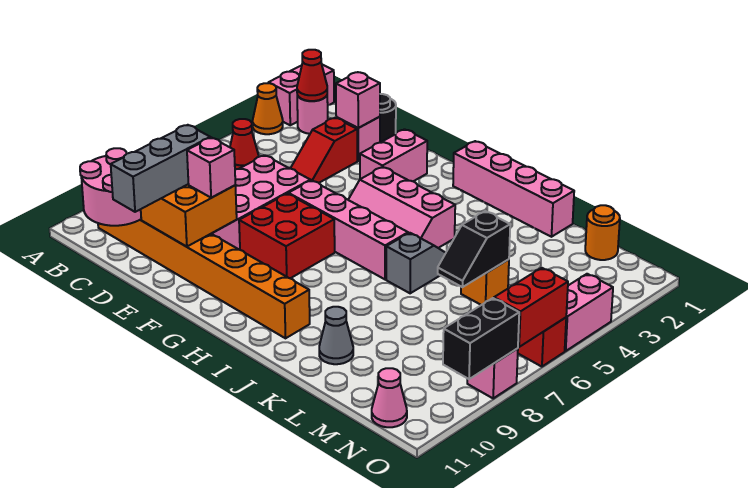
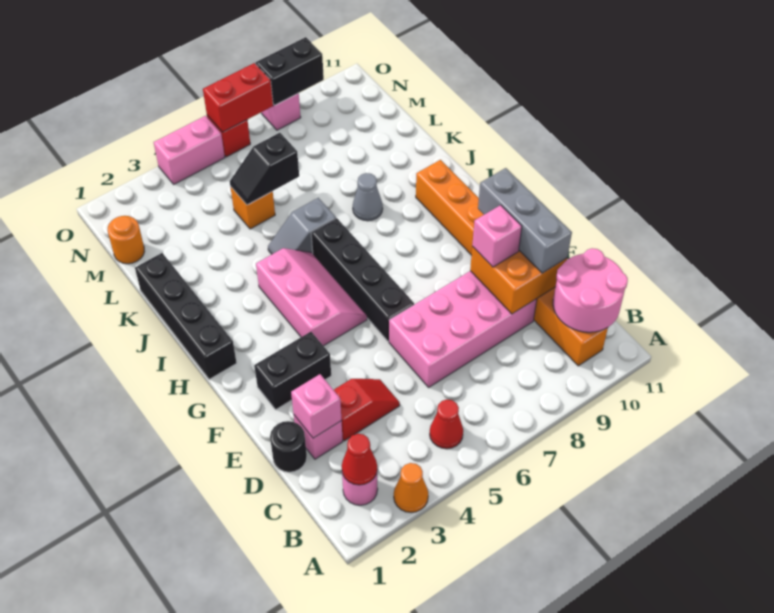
pink 1x2 brick [268,65,334,125] -> none
grey 1x3 brick [111,125,210,212] -> grey 1x3 brick turned to [478,168,572,273]
pink 1x2 brick [360,129,427,181] -> black 1x2 brick [254,332,331,409]
pink 1x4 brick [288,180,408,279] -> black 1x4 brick [311,218,414,341]
red 2x2 brick [239,194,335,278] -> none
pink 1x4 brick [453,141,574,237] -> black 1x4 brick [135,253,237,379]
grey 1x1 cone [319,307,353,364] -> grey 1x1 cone moved to [353,173,383,221]
black 1x2 slope [438,211,510,287] -> black 1x2 slope turned to [230,133,299,205]
pink 1x1 cone [372,368,407,427] -> none

